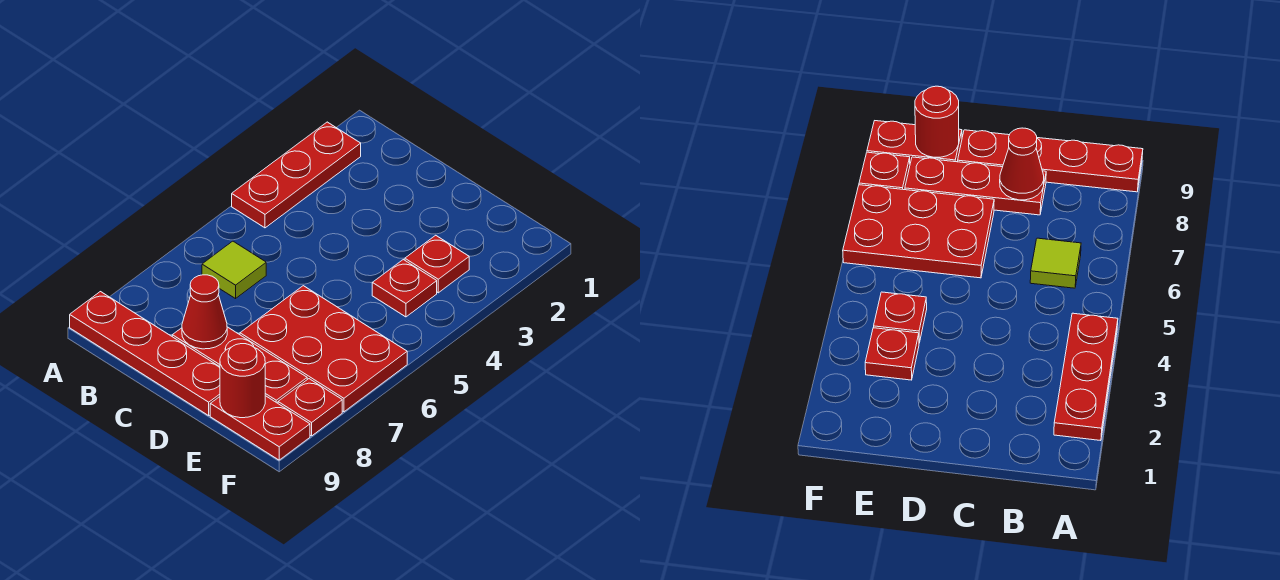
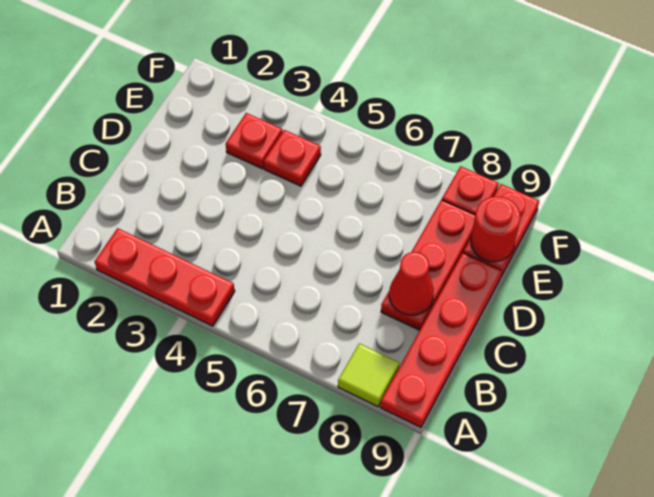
lime 1x1 tile [202,241,266,299] -> lime 1x1 tile moved to [338,343,399,407]
red 2x3 plate [240,286,407,412] -> none

